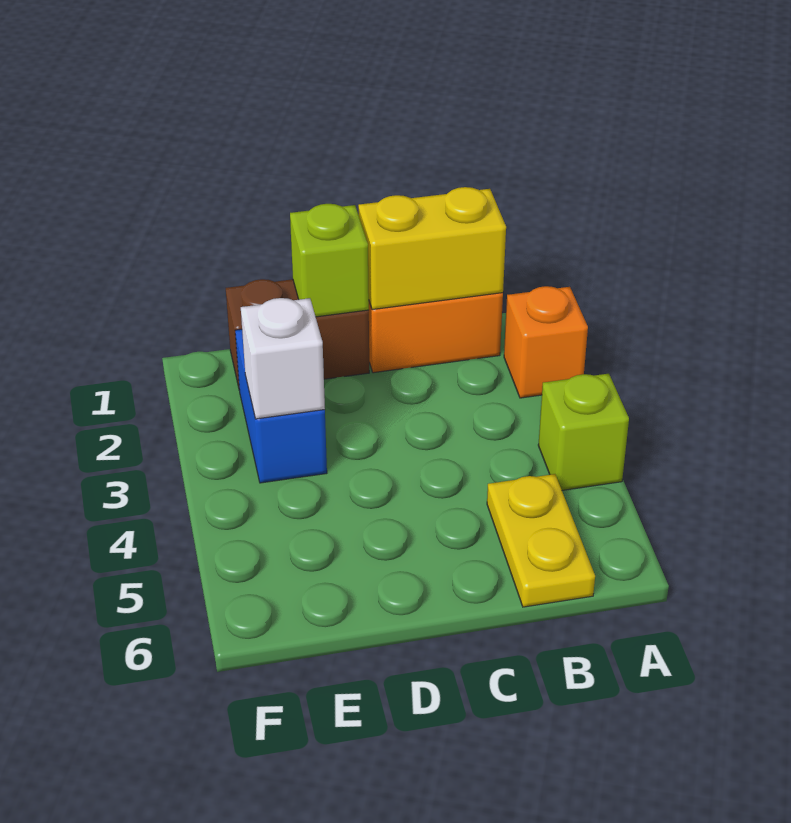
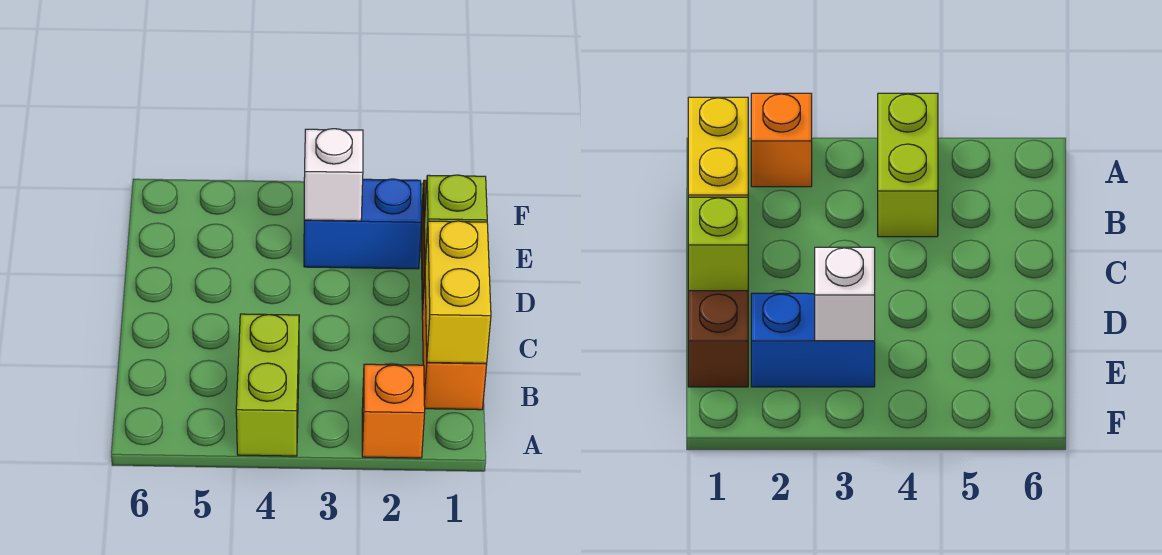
lime 1x1 brick [538,374,629,490] -> lime 1x2 brick [236,314,299,456]
yellow 1x2 plate [487,474,595,607] -> none

